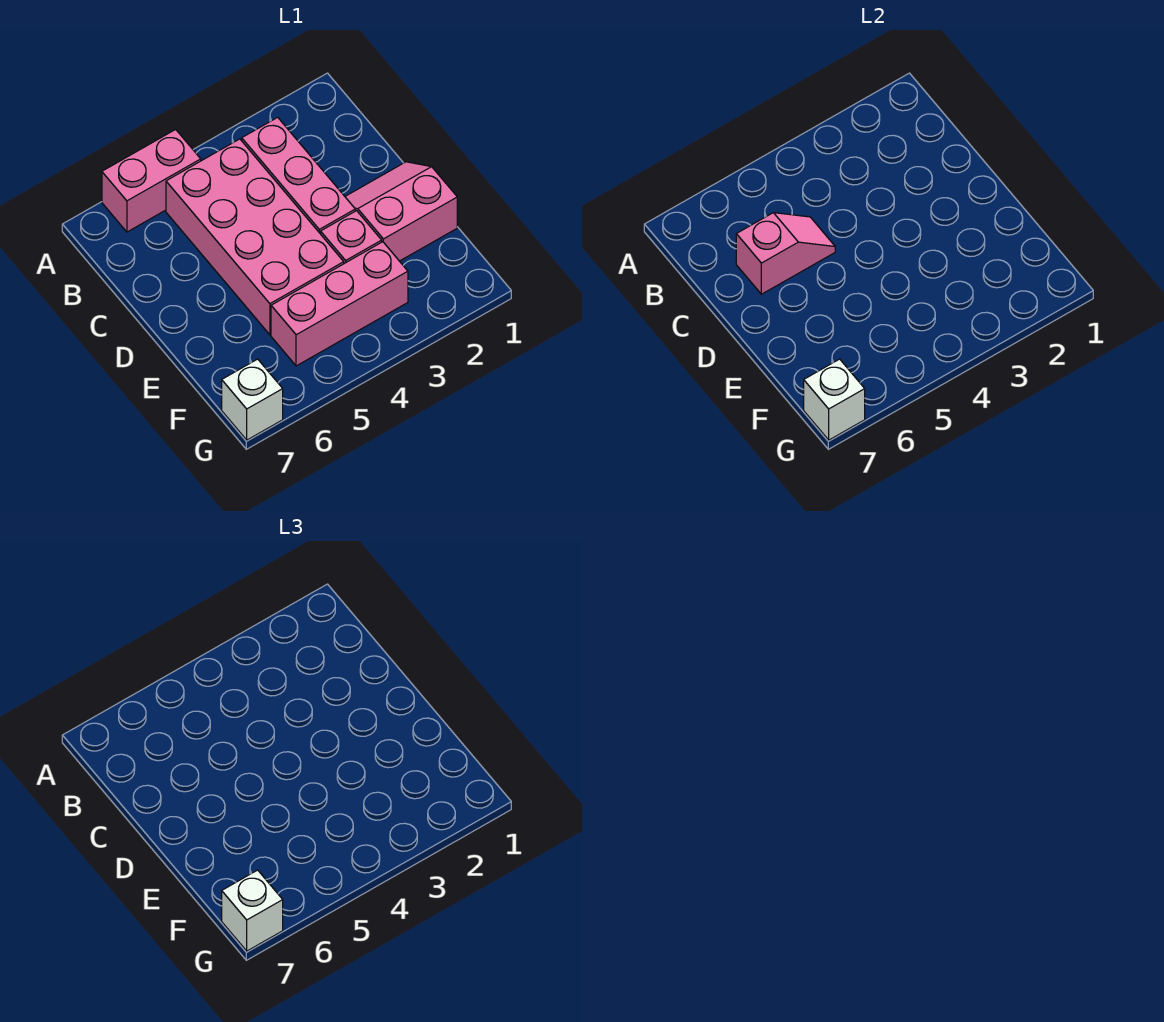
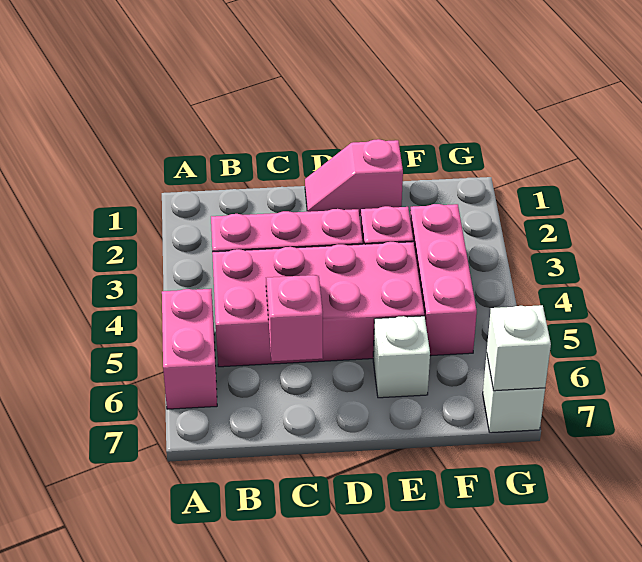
pink 2x2 slope [345,162,457,261] -> pink 1x2 slope [305,139,403,215]
white 1x1 brick [222,870,283,951] -> white 1x1 brick moved to [373,316,430,398]

